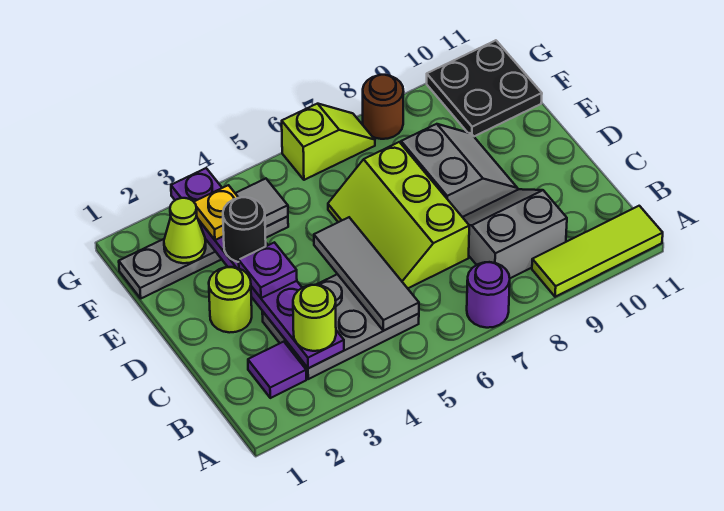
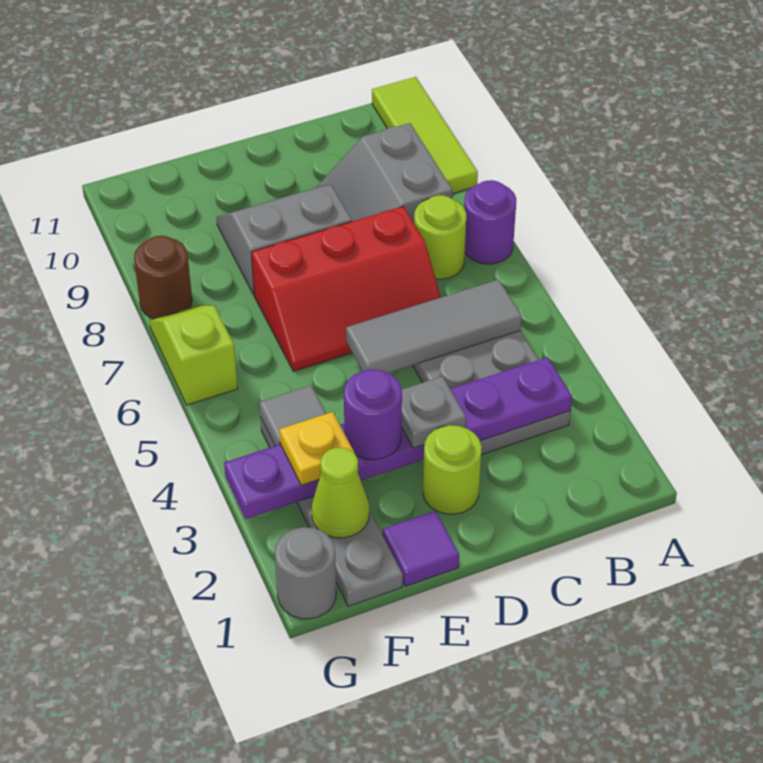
purple 1x1 tile [248,342,306,398] -> purple 1x1 tile moved to [382,511,459,586]
lime 1x1 round brick [293,285,336,351] -> lime 1x1 round brick moved to [414,195,466,279]
lime 2x3 slope [328,142,469,288] -> red 2x3 slope [251,206,441,371]
purple 1x1 plate [239,242,297,298] -> grey 1x1 plate [402,376,466,448]
black 1x1 round brick [223,197,266,262] -> purple 1x1 round brick [344,369,402,460]
black 2x2 plate [427,40,542,136] -> none
none -> grey 1x1 round brick [275,527,336,619]

